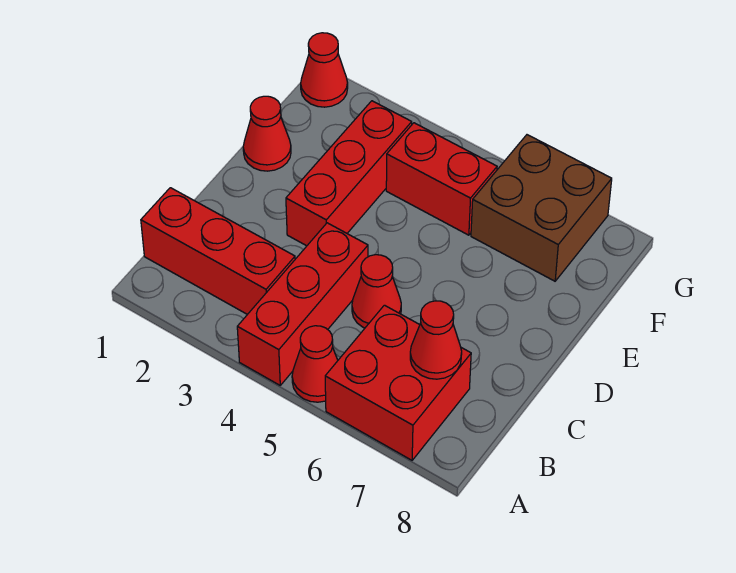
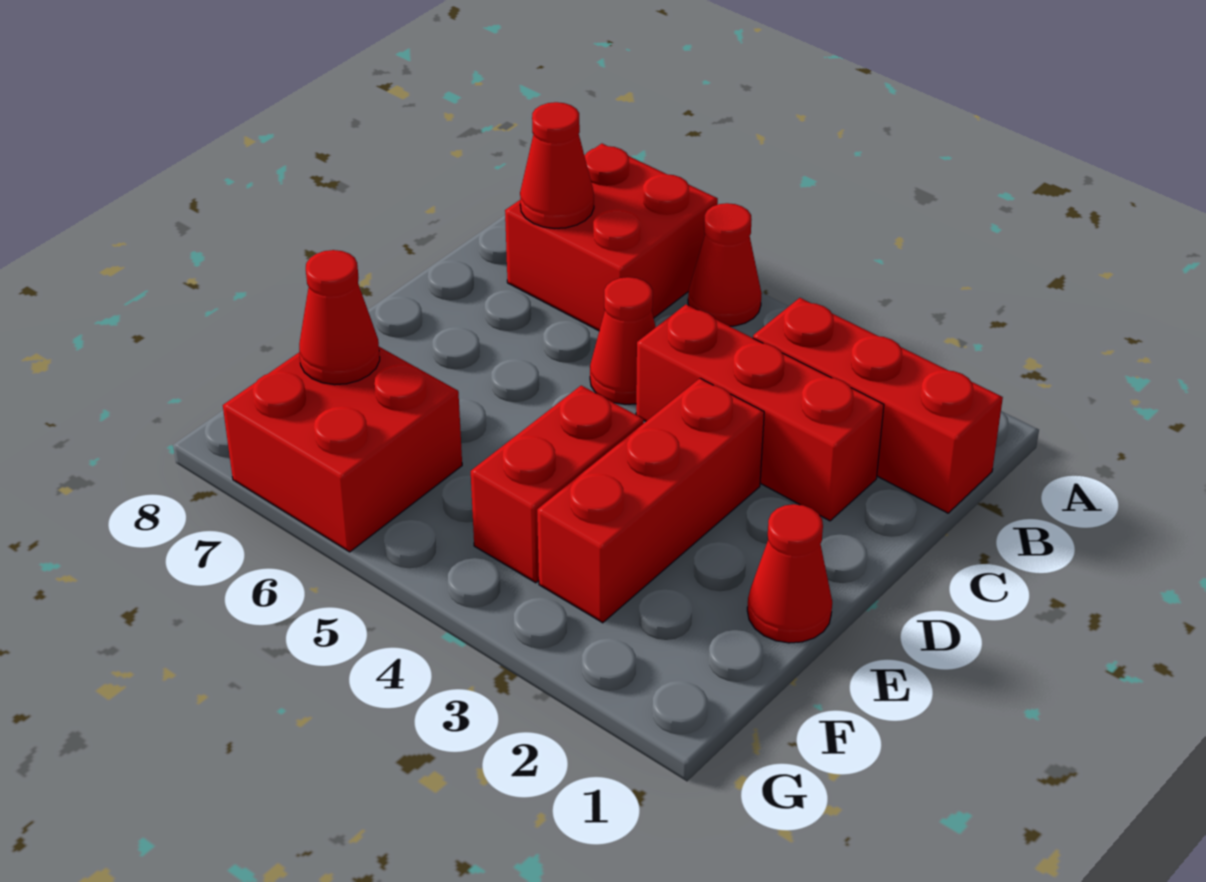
red 1x3 brick [237,223,368,385] -> red 1x3 brick turned to [636,305,884,521]
red 1x2 brick [386,123,497,235] -> red 1x2 brick turned to [471,386,644,583]
brown 2x2 brick [471,135,612,281] -> red 2x2 brick [223,347,462,552]
red 1x1 cone [301,33,348,107] -> red 1x1 cone moved to [299,250,380,385]

